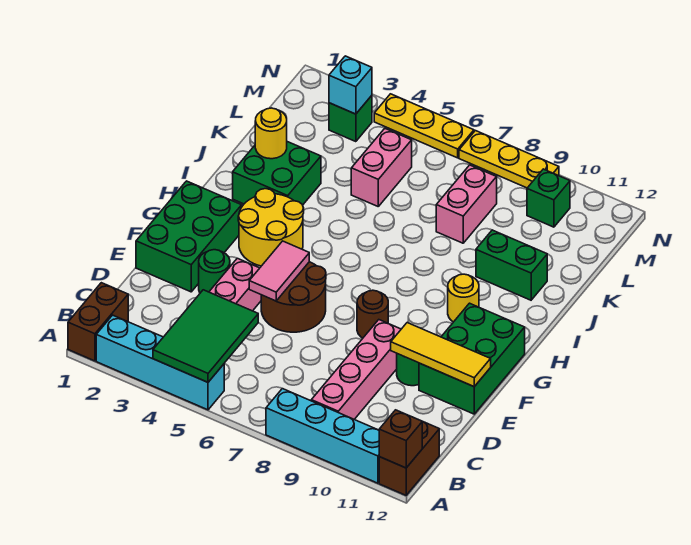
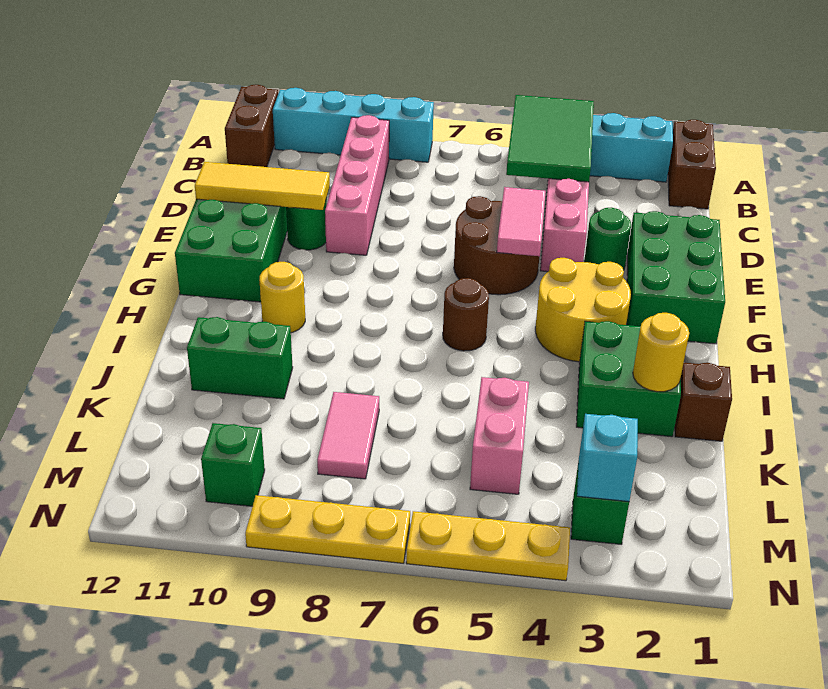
brown 1x1 brick [379,410,422,468] -> brown 1x1 brick moved to [675,363,732,441]
brown 1x1 round brick [357,290,388,338] -> brown 1x1 round brick moved to [443,278,489,351]
pink 1x2 brick [436,165,497,243] -> pink 1x2 tile [317,392,379,479]

